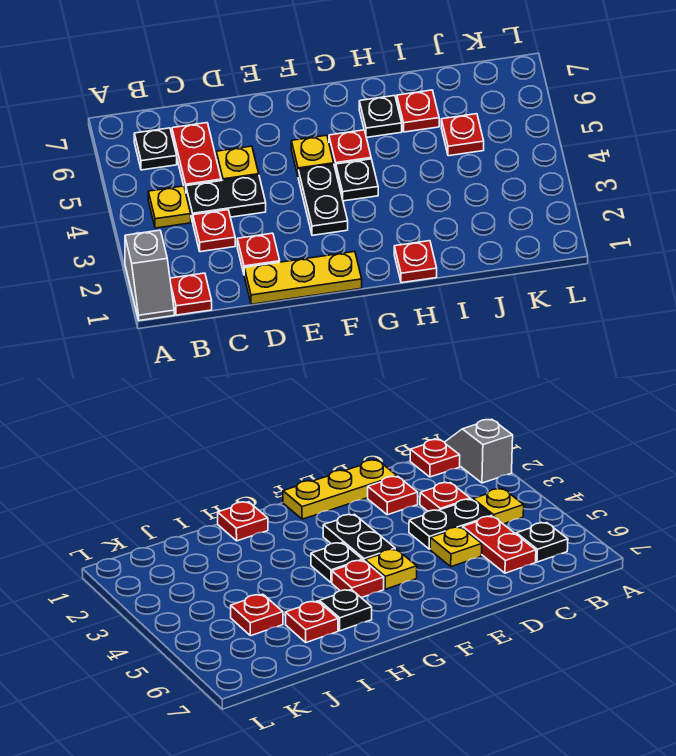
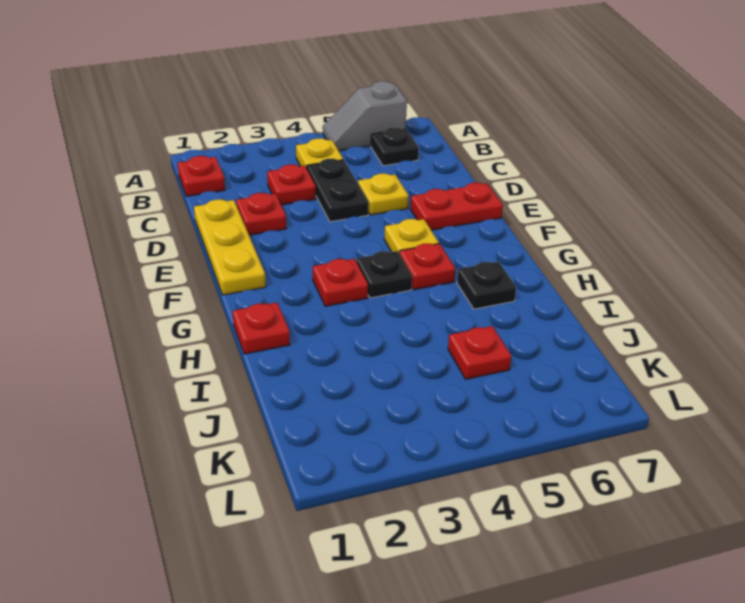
grey 1x2 slope [125,230,174,321] -> grey 1x2 slope moved to [323,81,407,151]
red 1x2 plate [172,123,221,192] -> red 1x2 plate moved to [410,183,503,230]
black 1x2 plate [298,164,348,235] -> none
red 1x1 plate [397,90,439,132] -> red 1x1 plate moved to [313,259,368,306]

